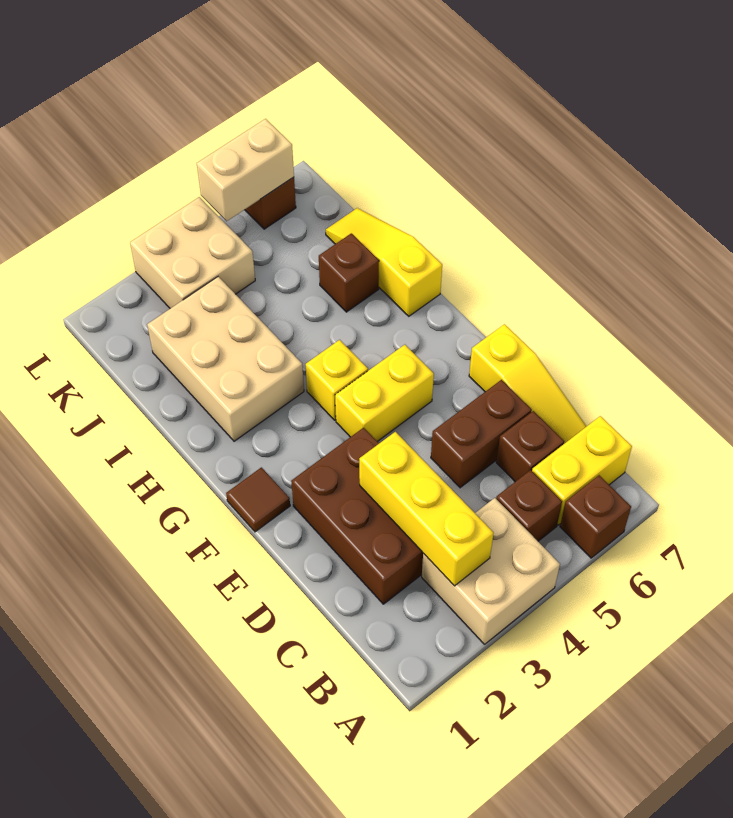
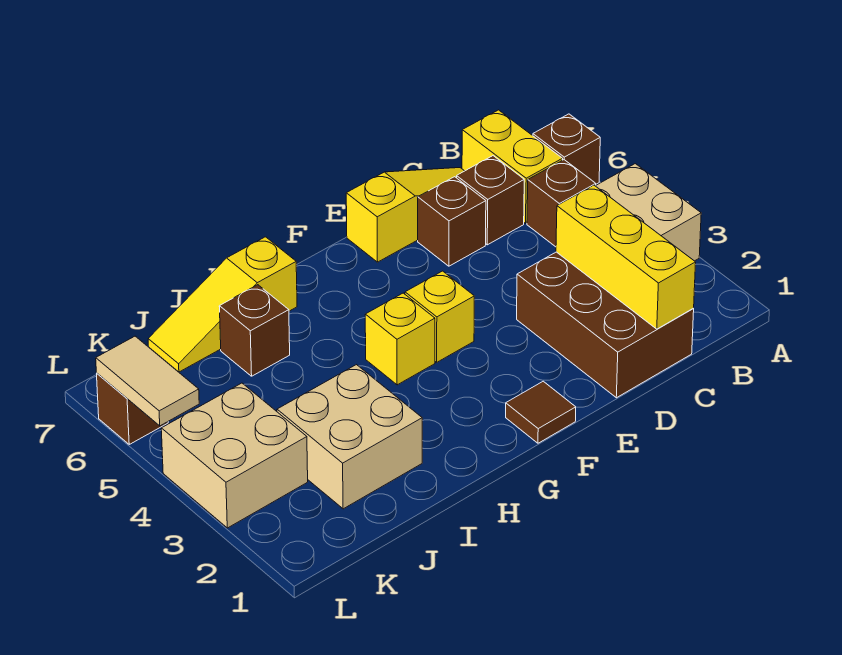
yellow 1x3 brick [359,432,494,586] -> yellow 1x3 brick turned to [556,185,696,329]
brown 2x3 brick [291,428,423,604] -> brown 2x3 brick turned to [517,252,694,398]
brown 1x2 brick [431,380,532,488] -> brown 1x1 brick [418,177,486,266]
yellow 1x2 brick [335,345,434,441] -> yellow 1x1 brick [405,271,474,362]
tan 2x3 brick [147,277,304,441] -> tan 2x2 brick [277,365,422,509]
tan 1x2 brick [197,119,294,221] -> tan 1x2 tile [96,336,199,426]

